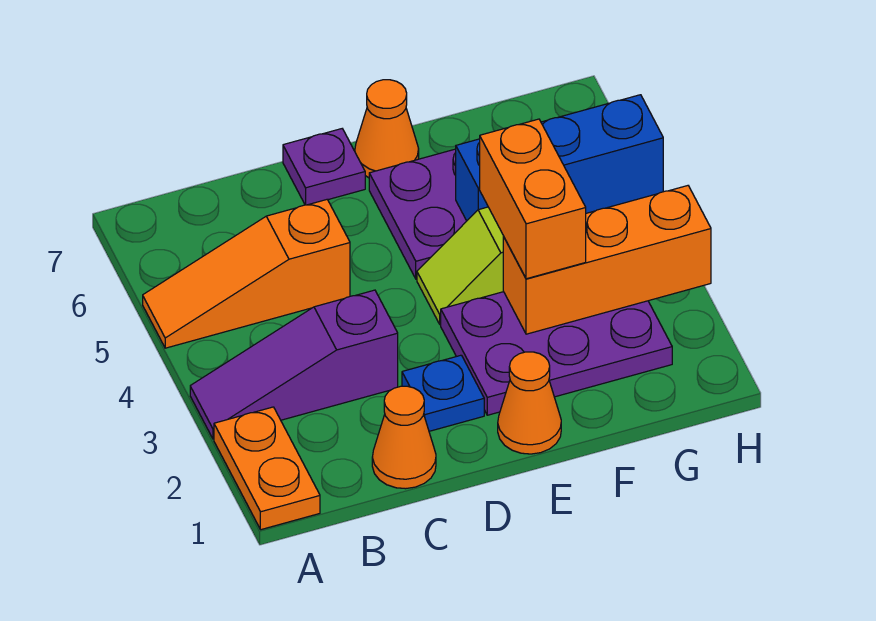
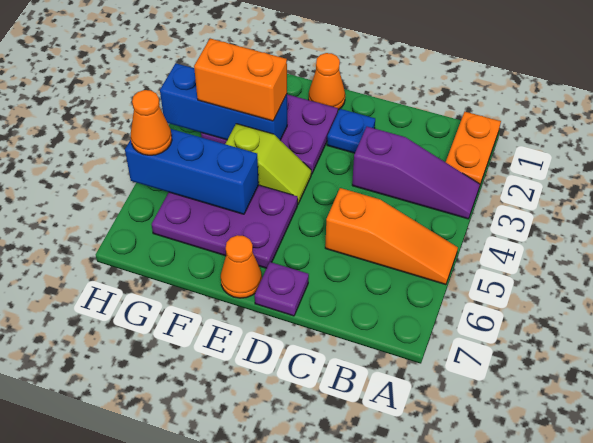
orange 1x1 cone [372,386,436,489] -> orange 1x1 cone moved to [131,90,172,155]
orange 1x3 brick [503,186,711,334] -> blue 1x3 brick [160,63,287,140]
orange 1x2 brick [480,119,586,279] -> orange 1x2 brick turned to [194,39,287,121]

